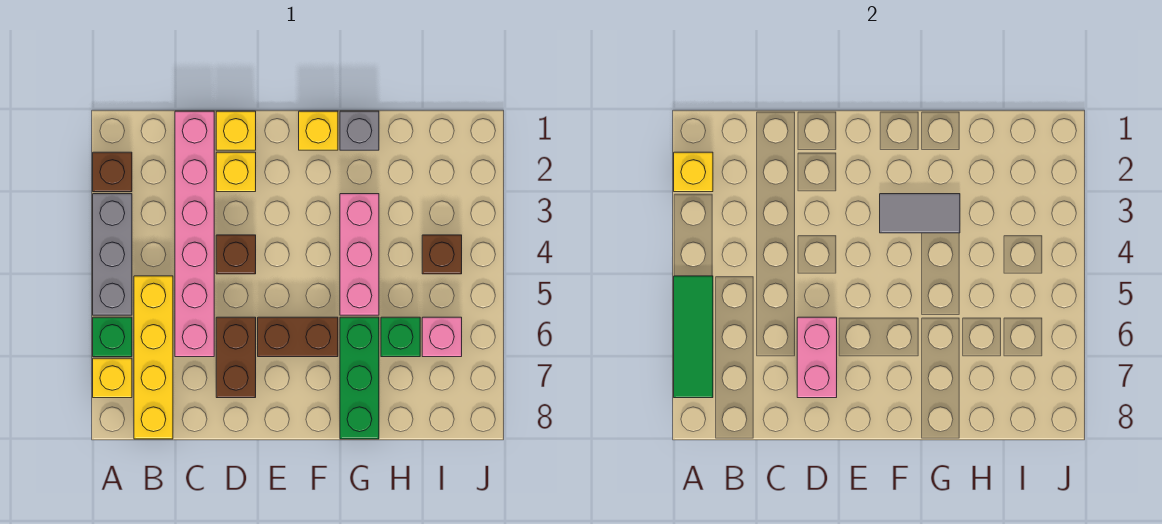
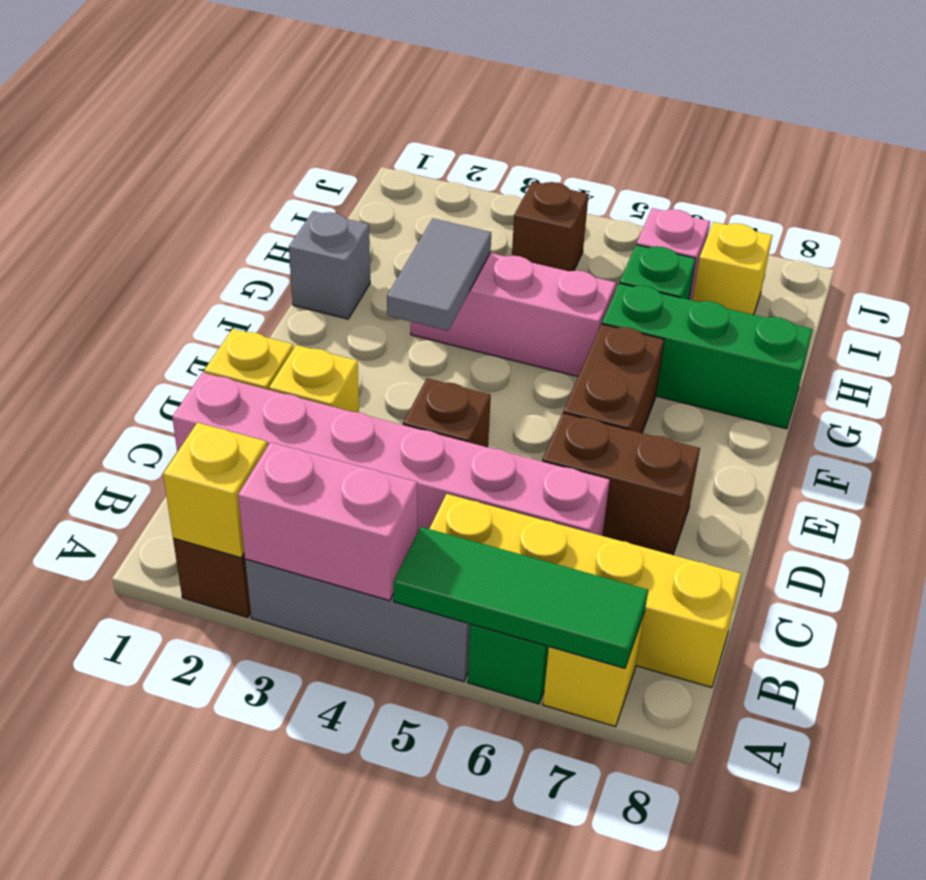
pink 1x2 brick [797,317,837,398] -> pink 1x2 brick moved to [238,442,417,601]
yellow 1x1 brick [299,111,338,150] -> yellow 1x1 brick moved to [693,222,773,315]

